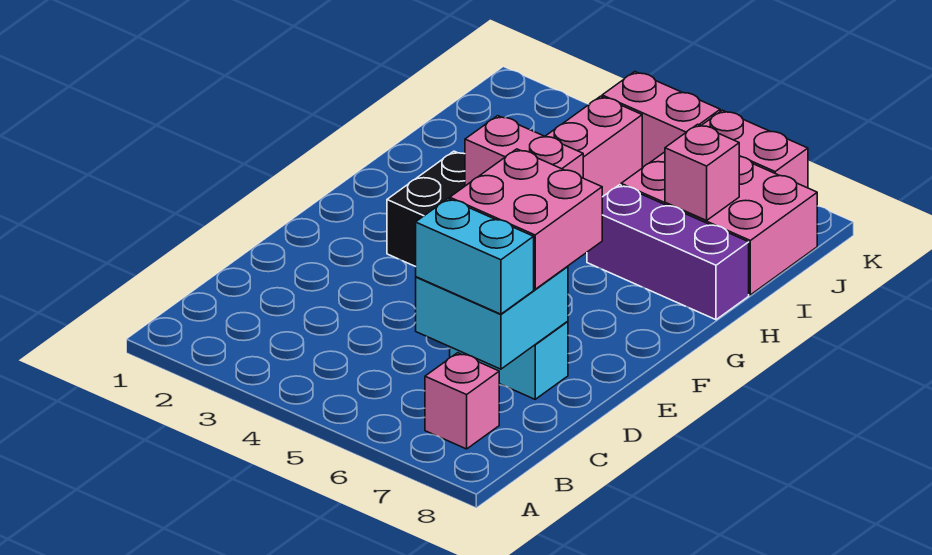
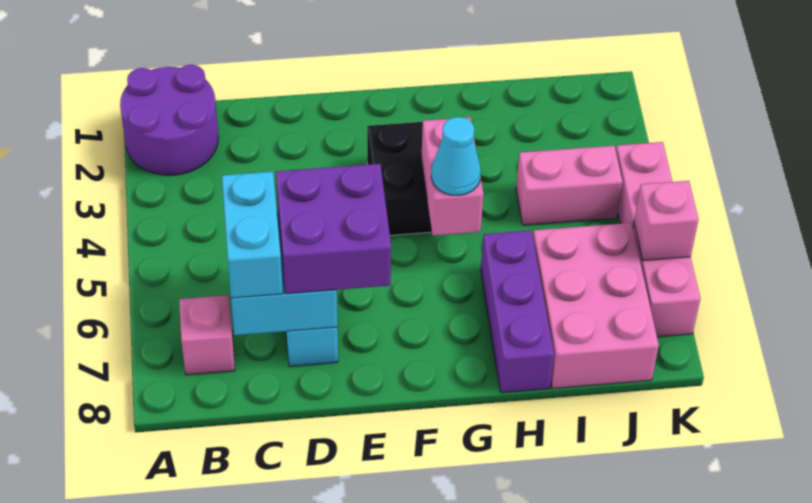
none -> purple 2x2 round brick [120,65,219,175]
pink 2x2 brick [450,149,602,289] -> purple 2x2 brick [276,164,391,294]
none -> cyan 1x1 cone [431,117,481,196]
pink 1x1 brick [665,124,739,220] -> pink 1x1 brick moved to [634,181,699,261]

